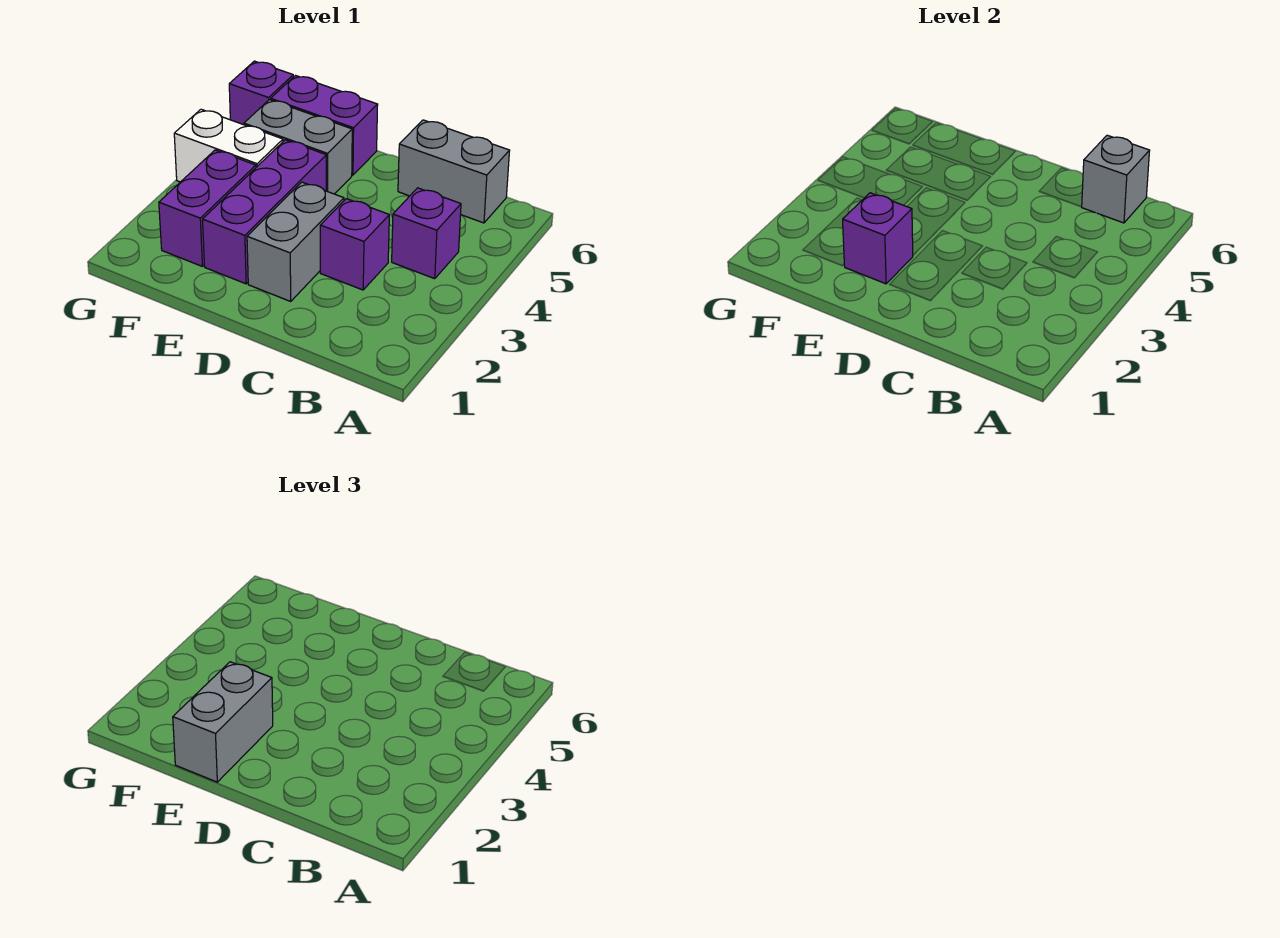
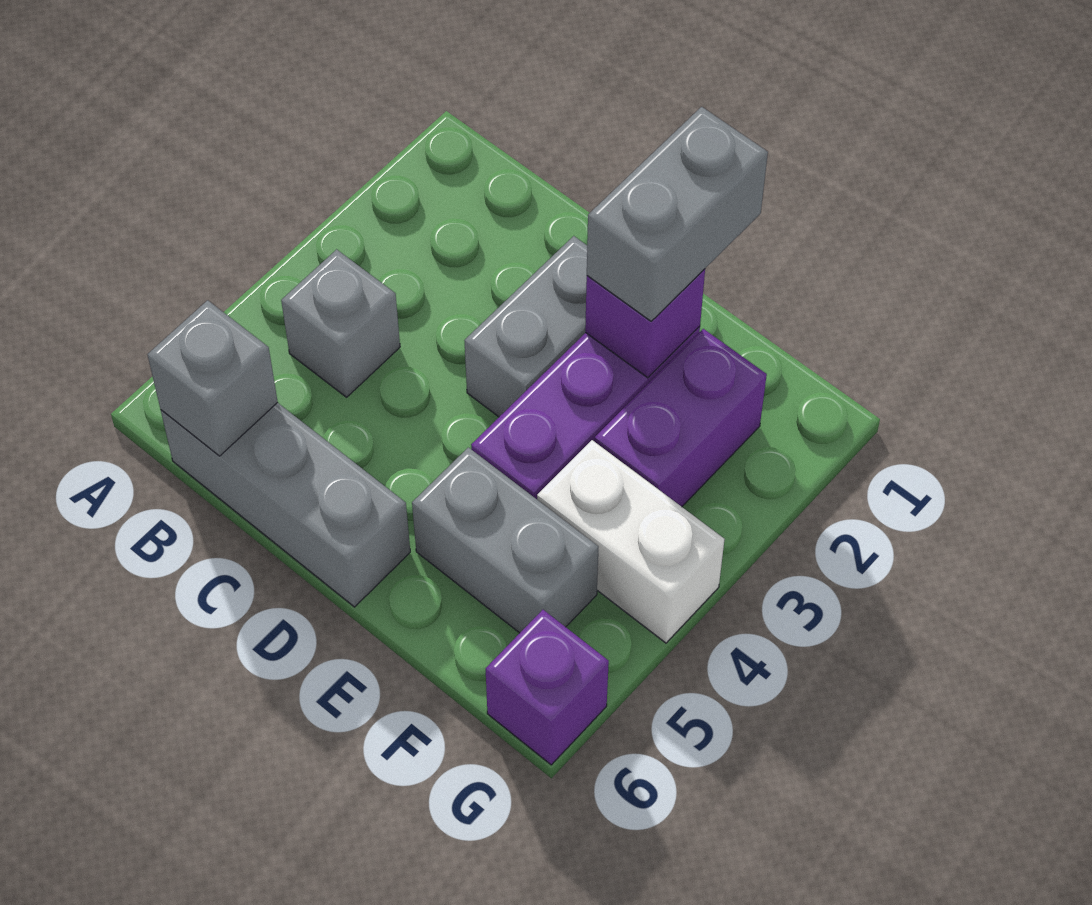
purple 1x1 brick [392,188,461,279] -> grey 1x1 brick [281,249,400,397]
grey 1x2 brick [398,120,510,223] -> grey 1x3 brick [161,403,410,607]
purple 1x1 brick [320,199,389,290] -> none
purple 1x2 brick [271,76,378,175] -> none

